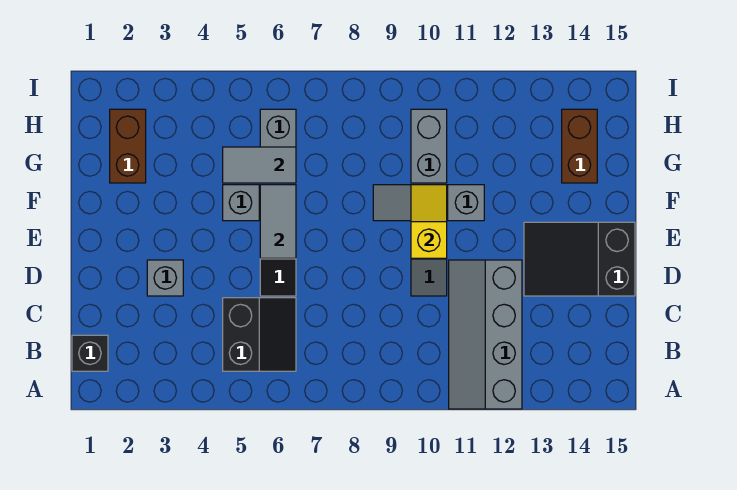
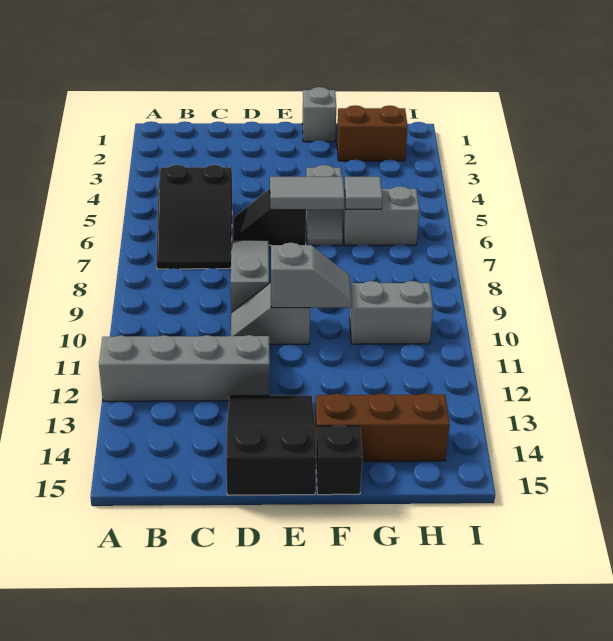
black 1x1 brick [72,335,108,371] -> black 1x1 brick moved to [316,425,362,495]
black 2x2 slope [223,298,296,371] -> black 2x3 slope [156,165,232,269]
grey 1x1 brick [147,260,183,296] -> grey 1x1 brick moved to [302,87,336,142]
yellow 1x2 slope [411,185,447,258] -> grey 1x2 slope [271,243,352,308]
grey 1x3 slope [373,185,484,221] -> grey 1x3 slope moved to [231,240,269,313]
grey 1x2 tile [223,147,296,183] -> grey 1x1 tile [344,177,383,209]
brown 1x2 brick [562,109,597,183] -> brown 1x3 brick [315,393,450,461]

